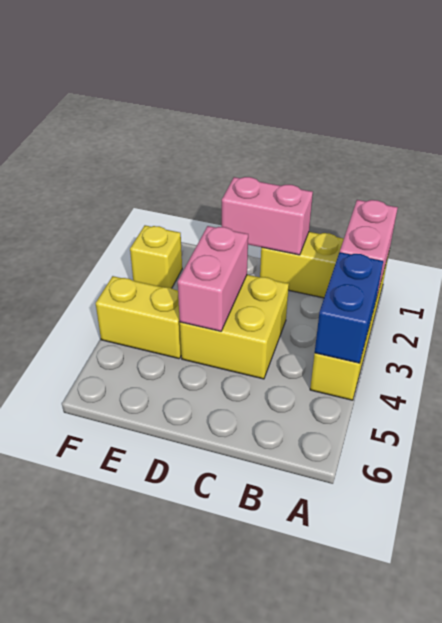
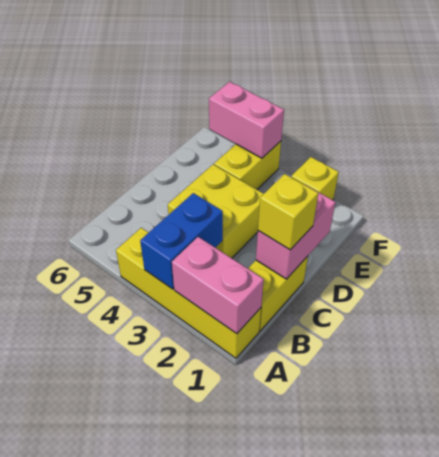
blue 1x2 brick [315,252,383,363] -> blue 1x2 brick turned to [140,193,223,289]
none -> yellow 1x1 brick [258,174,318,250]
pink 1x2 brick [178,226,248,331] -> pink 1x2 brick moved to [209,82,284,158]

